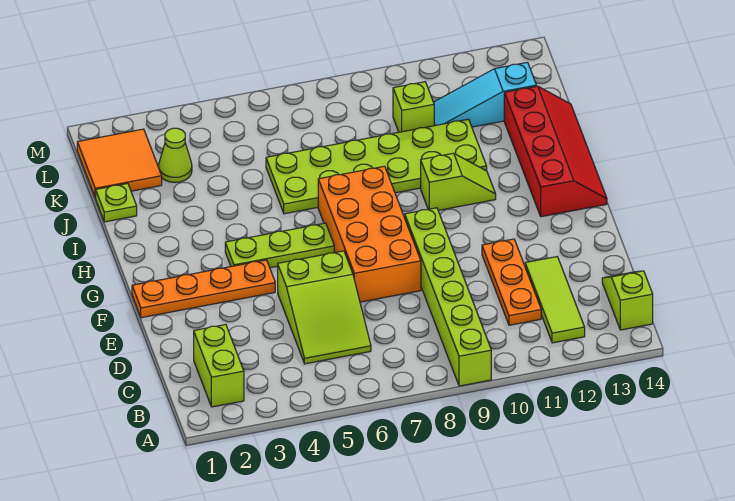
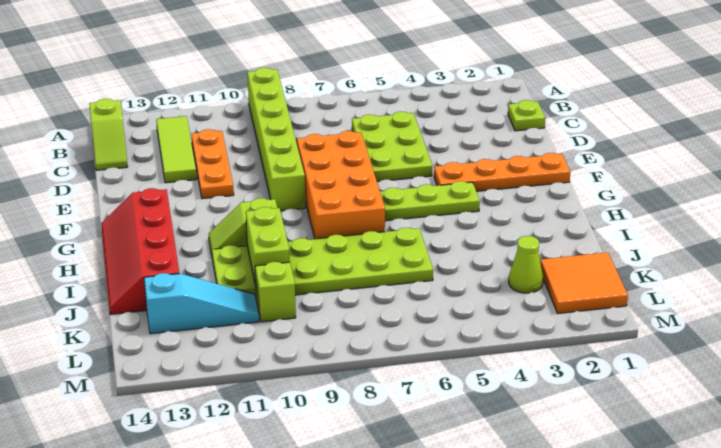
lime 1x2 brick [194,325,244,407] -> lime 1x2 brick moved to [246,207,290,286]
lime 2x3 slope [278,251,371,364] -> lime 2x3 plate [352,112,432,182]
lime 1x1 plate [96,183,137,222] -> lime 1x1 plate moved to [508,100,545,131]

